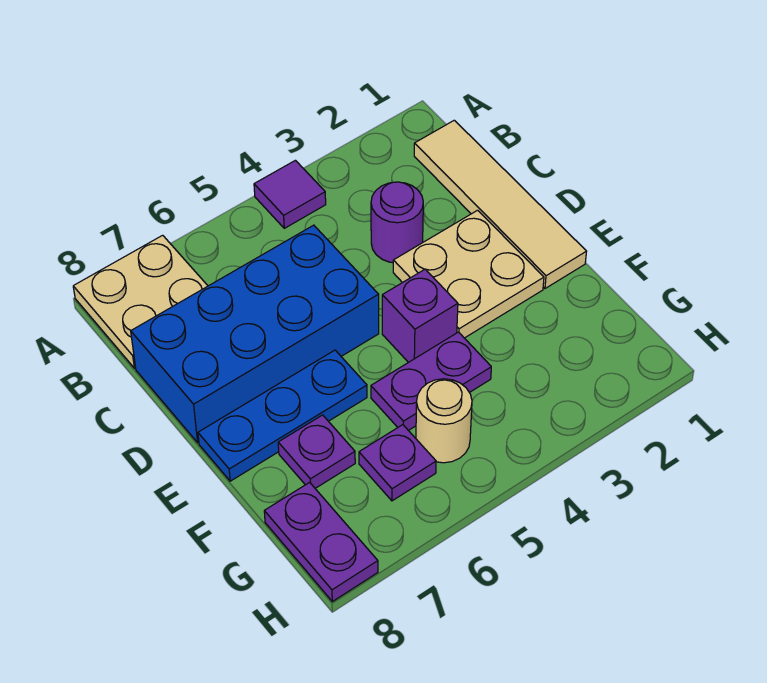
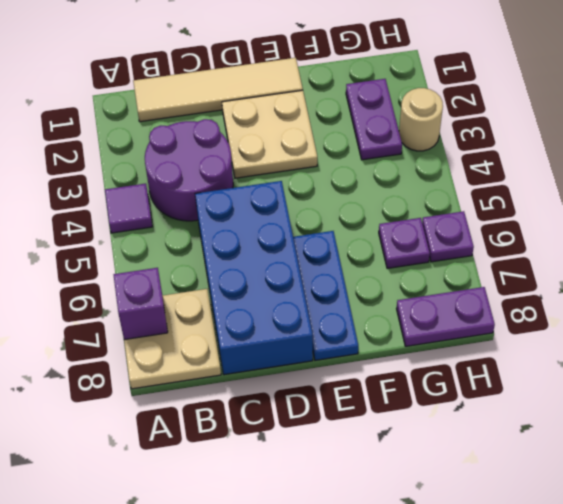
purple 1x1 round brick [371,182,423,263] -> purple 2x2 round brick [145,119,233,221]
purple 1x1 brick [382,269,458,363] -> purple 1x1 brick moved to [114,268,168,340]
purple 1x2 plate [371,332,491,431] -> purple 1x2 plate moved to [346,79,402,160]
purple 1x1 plate [278,415,355,488] -> purple 1x1 plate moved to [422,211,474,262]
tan 1x1 round brick [416,379,472,463] -> tan 1x1 round brick moved to [399,88,443,151]

